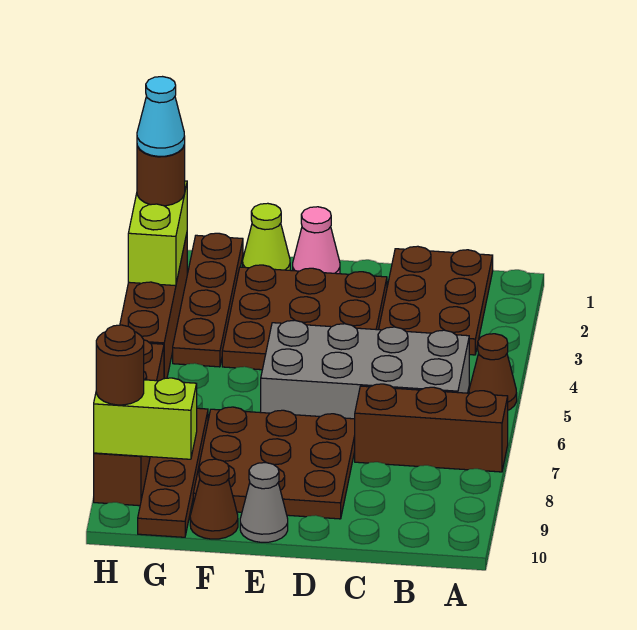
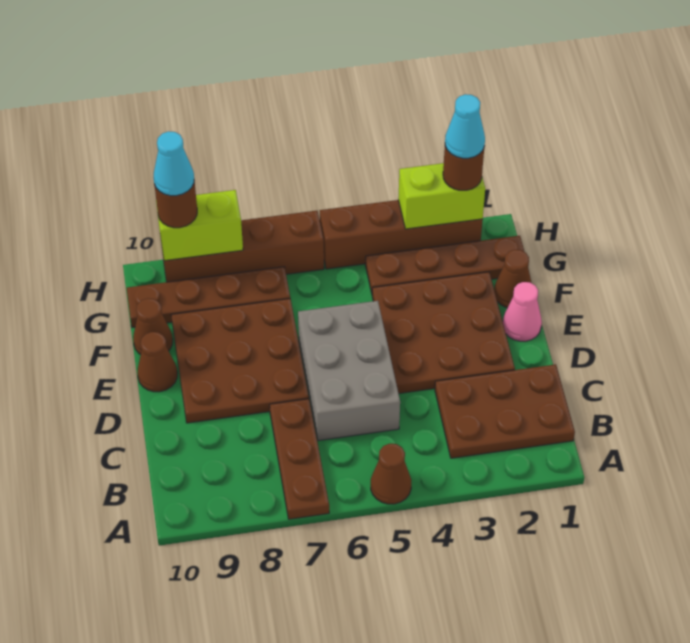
brown 1x3 brick [355,384,508,472] -> brown 1x3 plate [270,399,329,519]
grey 2x4 brick [261,320,469,419] -> grey 2x3 brick [298,301,400,441]
grey 1x1 cone [240,463,288,542] -> brown 1x1 cone [137,332,177,392]
lime 1x1 cone [243,203,290,270] -> brown 1x1 cone [494,250,532,308]
lime 1x2 brick [94,378,197,459] -> lime 1x2 brick turned to [156,190,243,261]
none -> cyan 1x1 cone [153,131,194,196]

